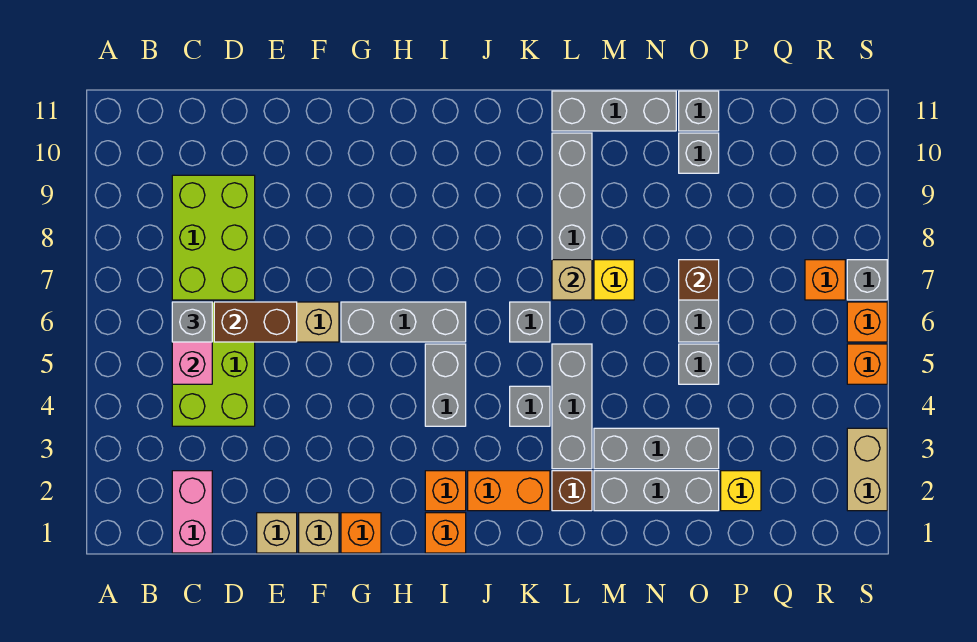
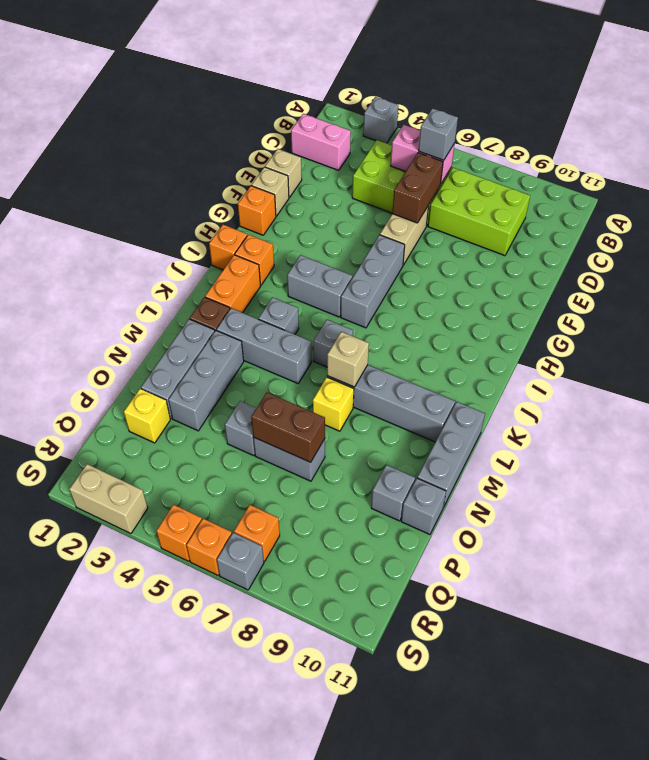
none -> grey 1x1 brick [363,97,398,143]
brown 1x1 brick [679,260,719,300] -> brown 1x2 brick [251,393,325,462]

